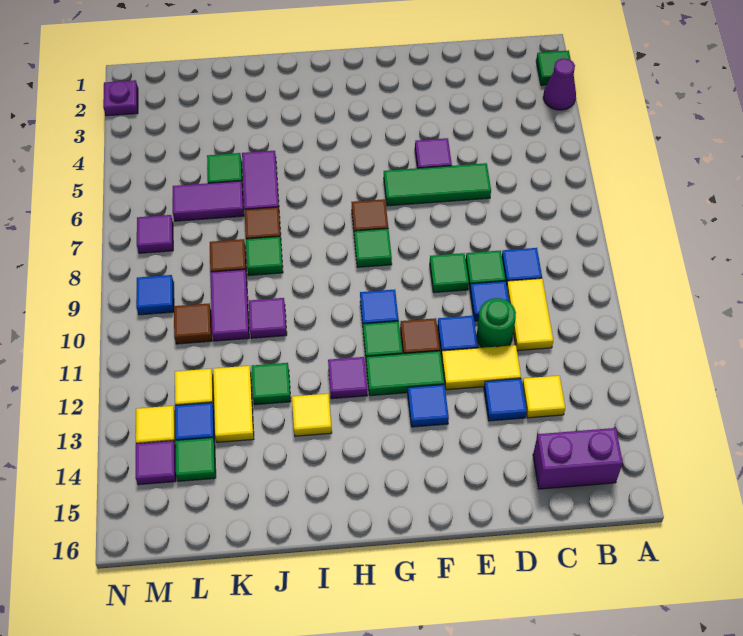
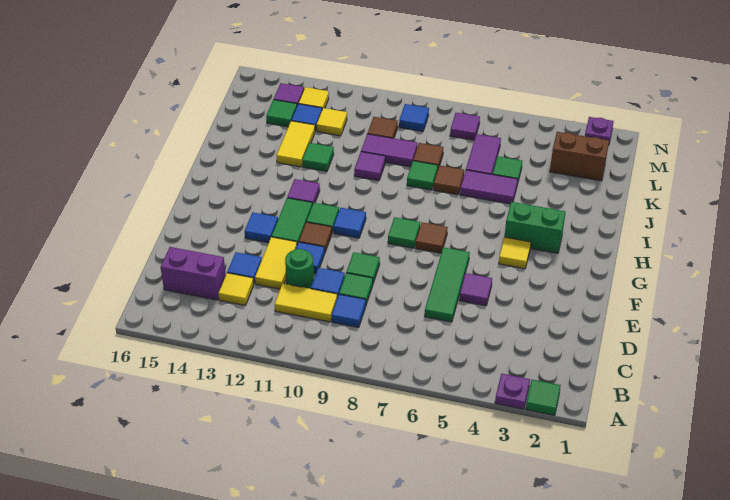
purple 1x1 cone [543,58,576,110] -> purple 1x1 plate [495,374,530,409]
purple 1x2 brick [533,428,623,489] -> purple 1x2 brick turned to [161,247,226,300]
none -> green 1x2 brick [505,202,566,253]
yellow 1x1 tile [292,394,332,436] -> yellow 1x1 tile moved to [499,237,531,269]
yellow 1x2 tile [213,366,254,442] -> yellow 1x2 tile turned to [276,121,315,167]
none -> brown 1x2 brick [550,132,609,181]

